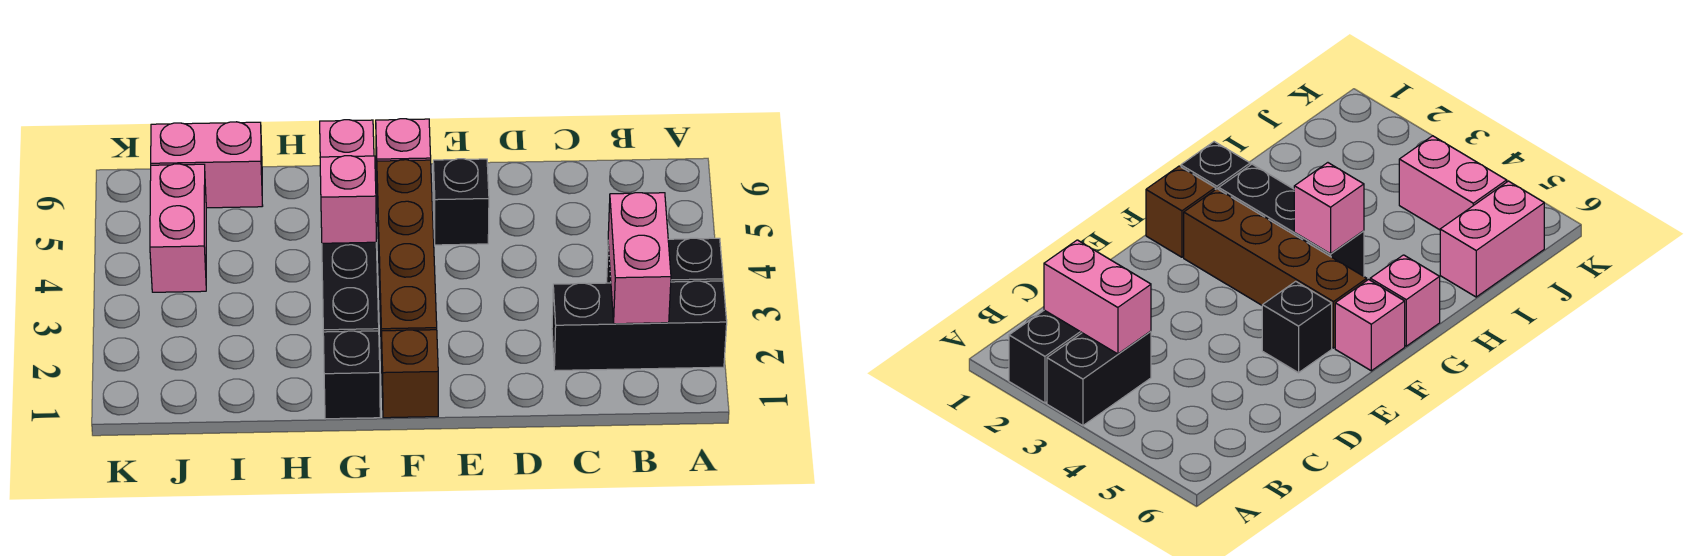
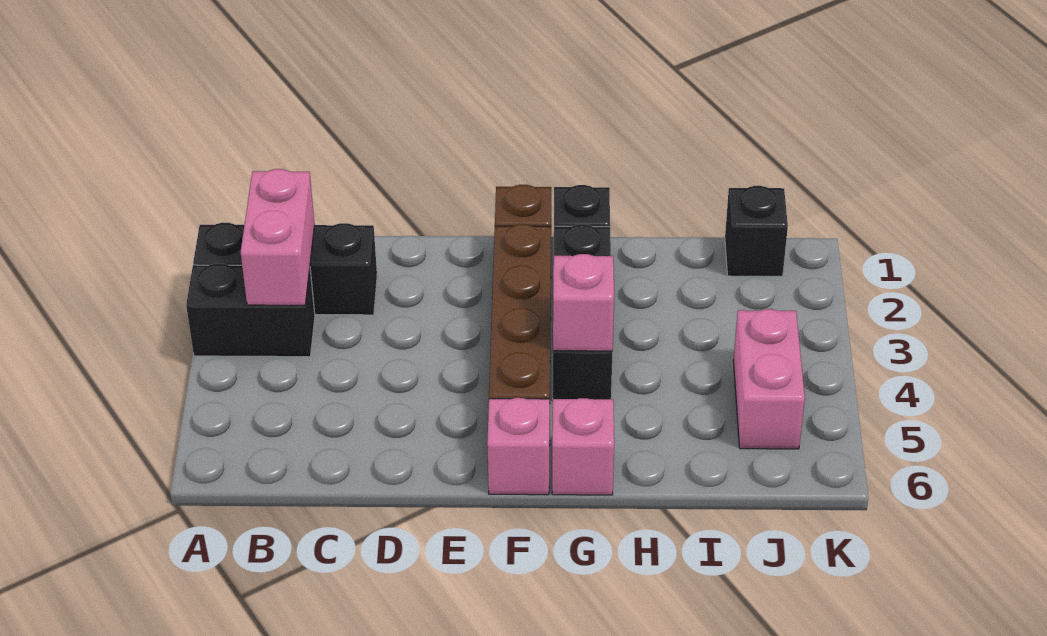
black 1x1 brick [433,159,489,245] -> black 1x1 brick moved to [725,186,788,276]
pink 1x2 brick [151,122,263,208] -> none

